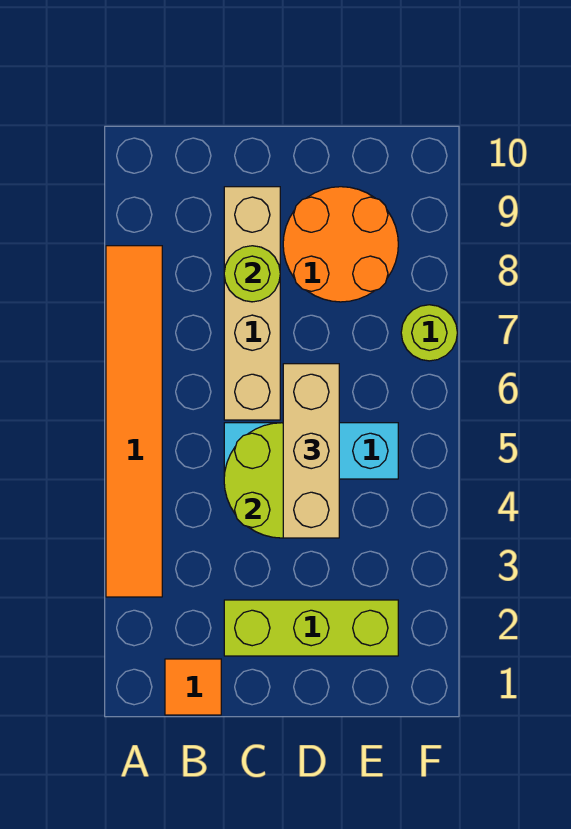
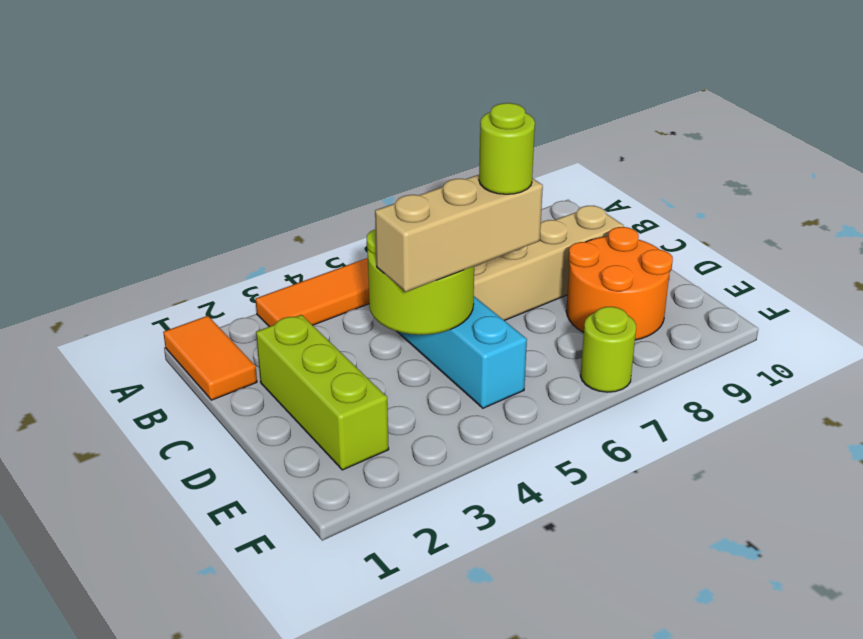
orange 1x1 tile [165,659,221,715] -> orange 1x2 tile [163,316,257,400]
lime 1x1 round brick [224,246,280,302] -> lime 1x1 round brick moved to [479,103,535,194]

